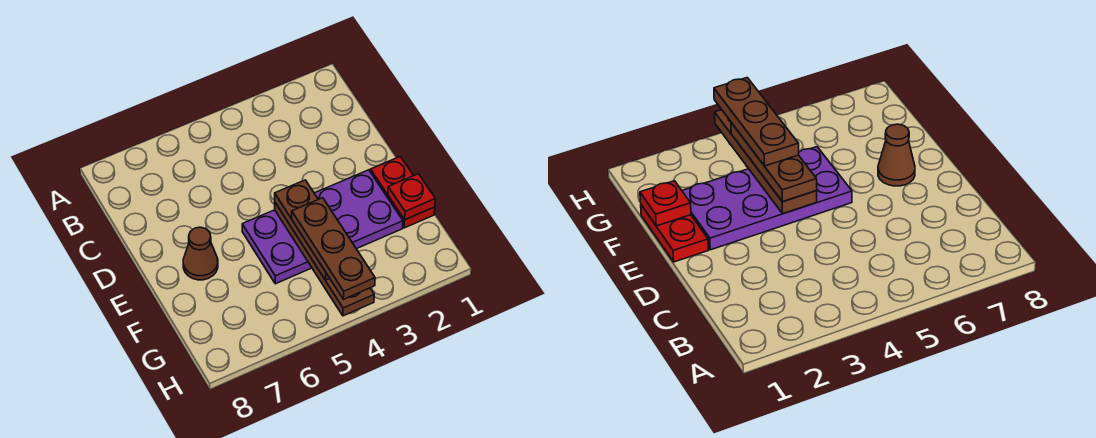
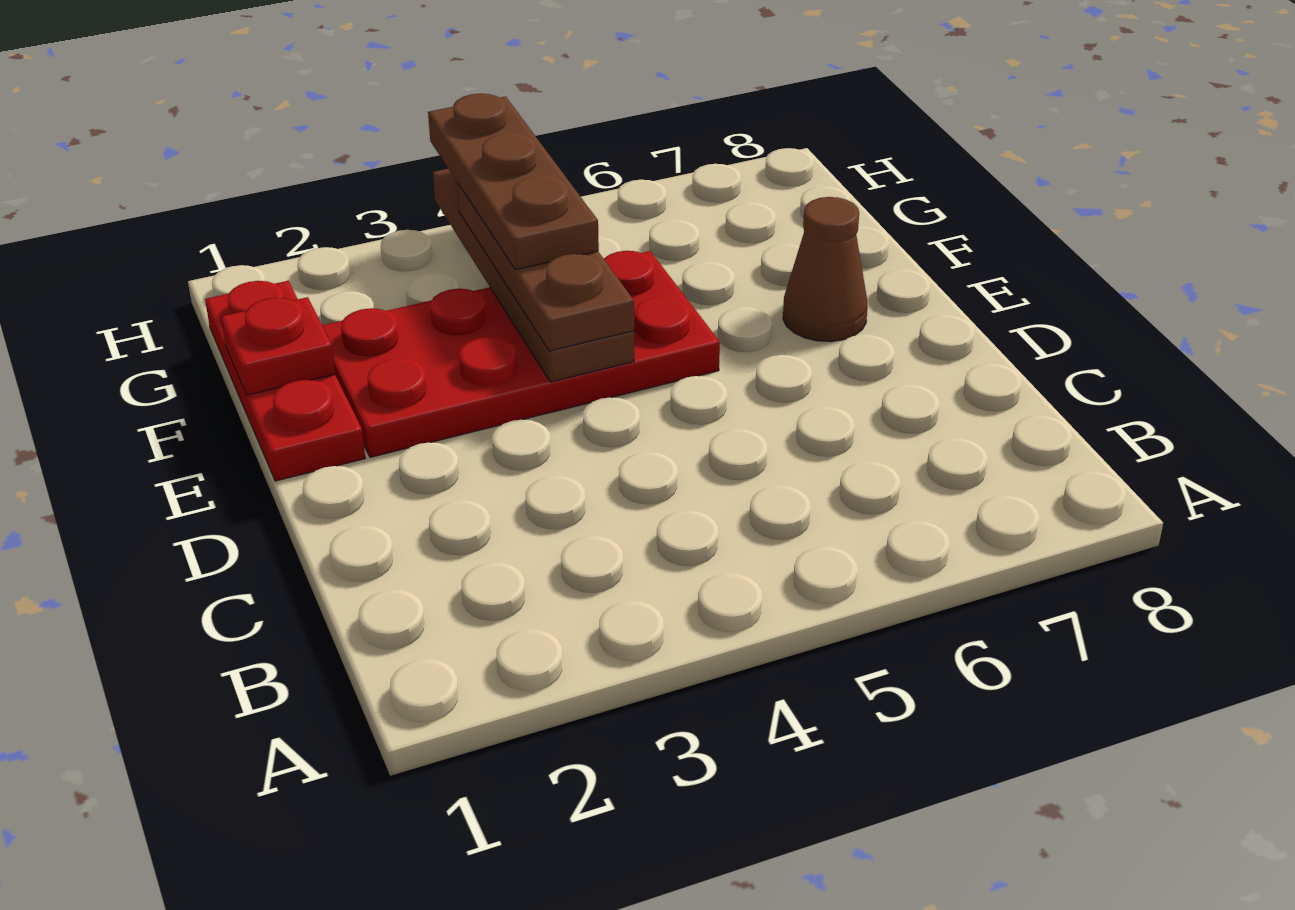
red 1x2 plate [370,156,435,228] -> red 1x3 plate [205,281,365,481]
purple 2x4 plate [242,170,403,284] -> red 2x4 plate [322,251,720,457]

